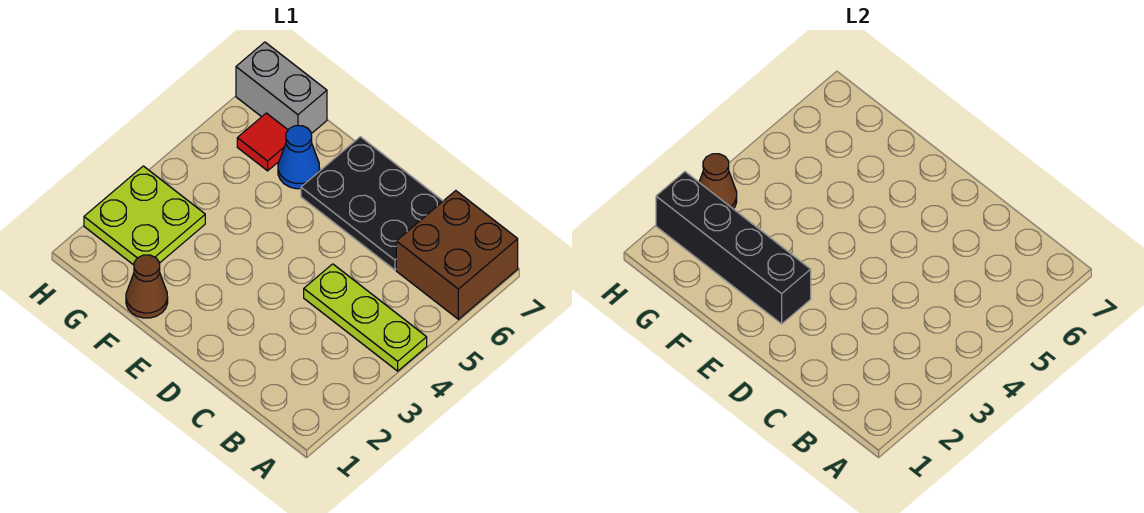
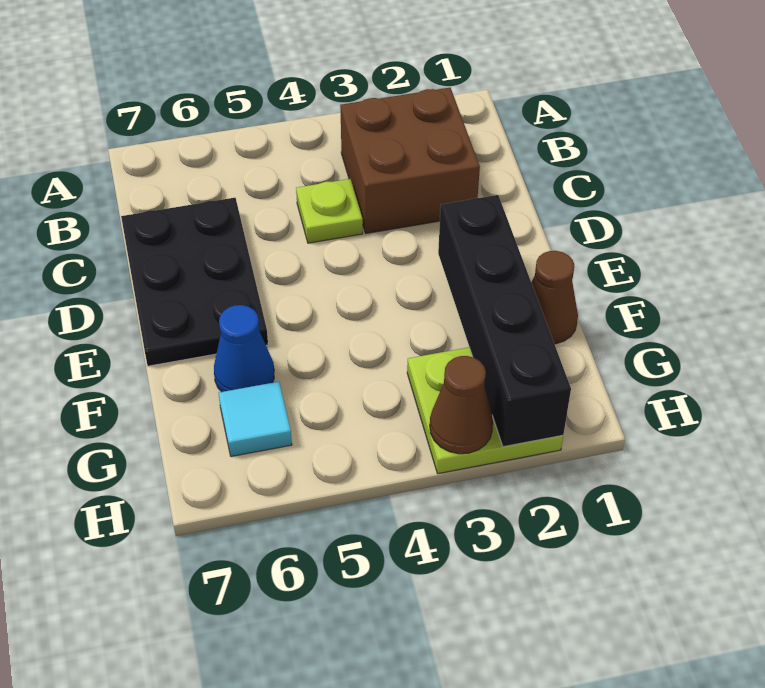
lime 1x3 plate [304,264,427,371] -> lime 1x1 plate [296,179,363,243]
brown 2x2 brick [396,191,518,319] -> brown 2x2 brick moved to [340,88,480,233]
red 1x1 tile [237,113,288,171] -> cyan 1x1 tile [219,382,292,457]
grey 1x2 brick [236,42,327,134] -> none

